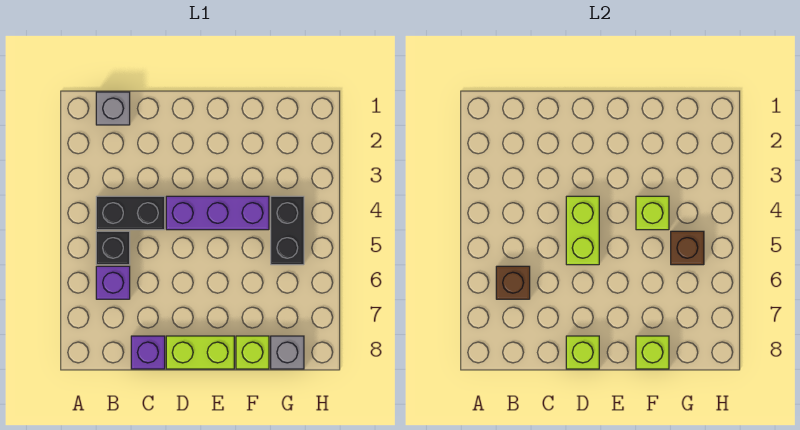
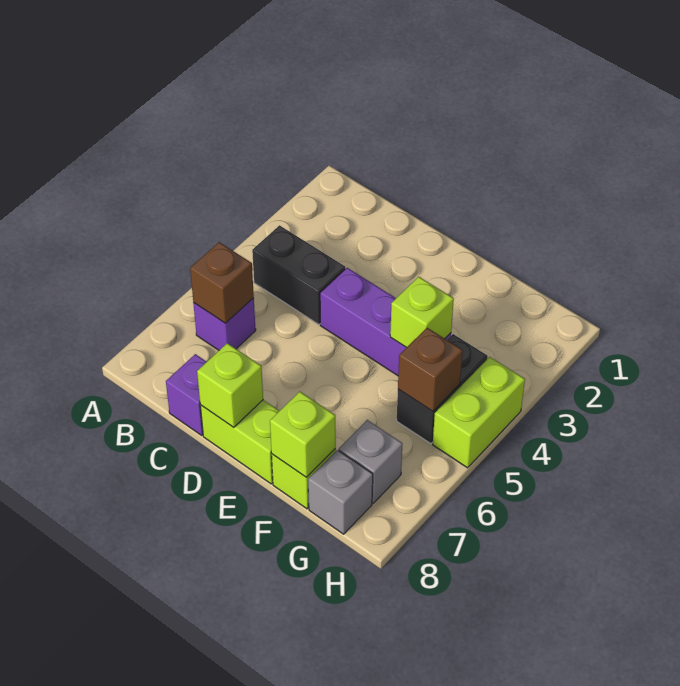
grey 1x1 brick [96,92,130,125] -> grey 1x1 brick moved to [339,420,402,503]
black 1x1 brick [96,231,130,265] -> none
lime 1x2 brick [566,196,599,265] -> lime 1x2 brick moved to [433,357,525,468]

